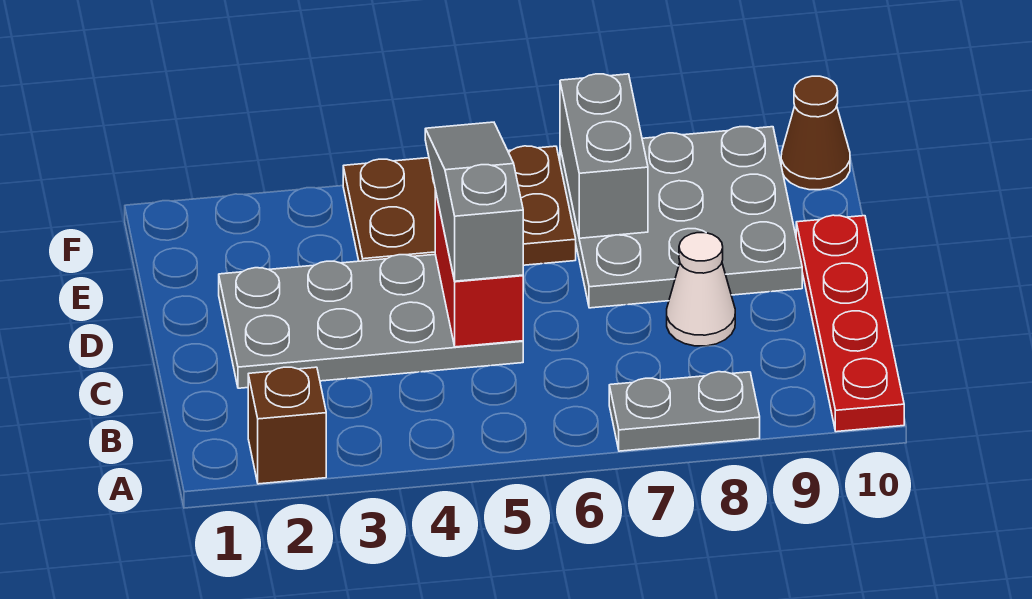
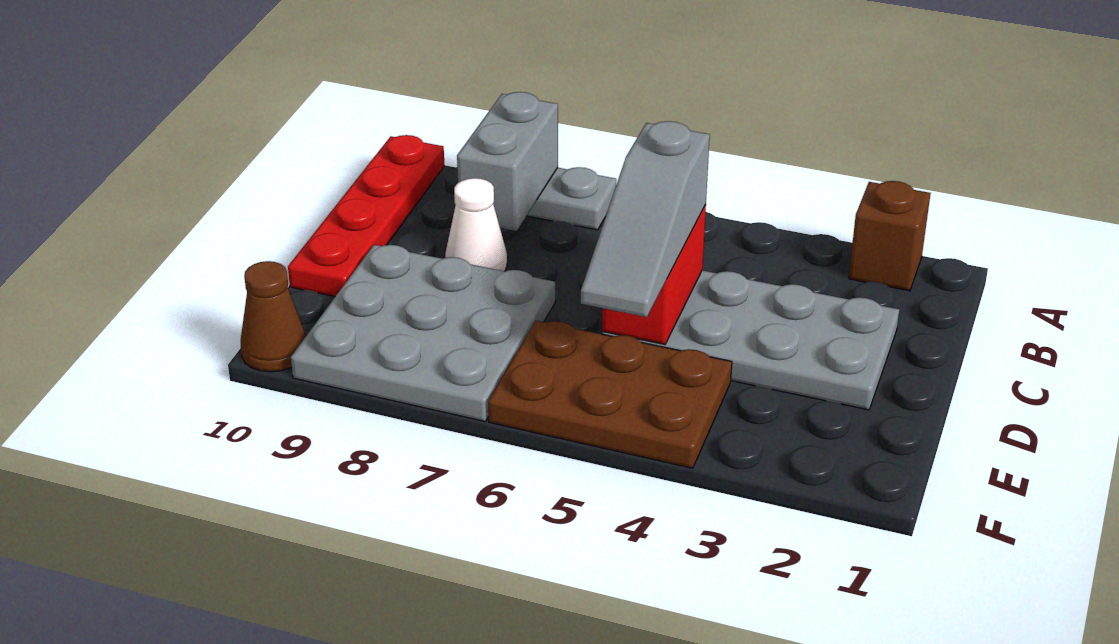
grey 1x2 brick [560,74,648,238] -> grey 1x2 brick moved to [457,92,558,231]

